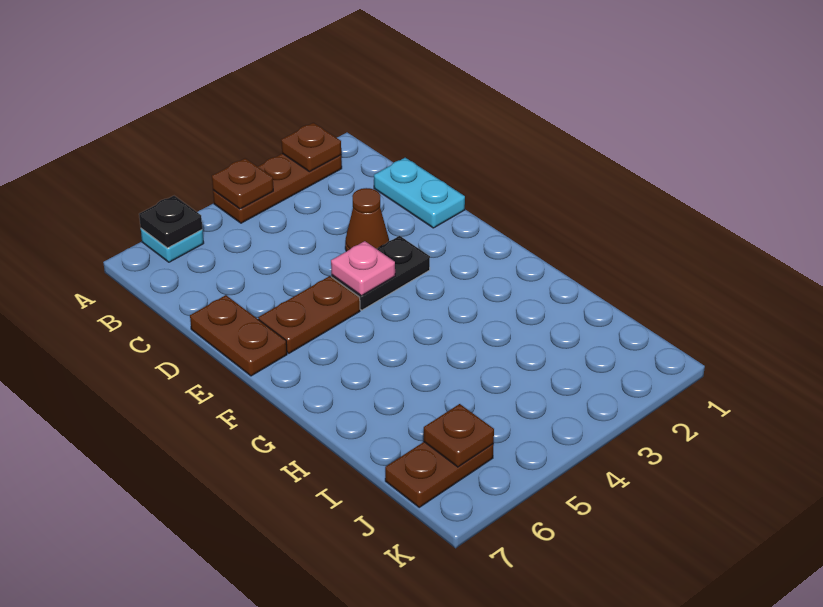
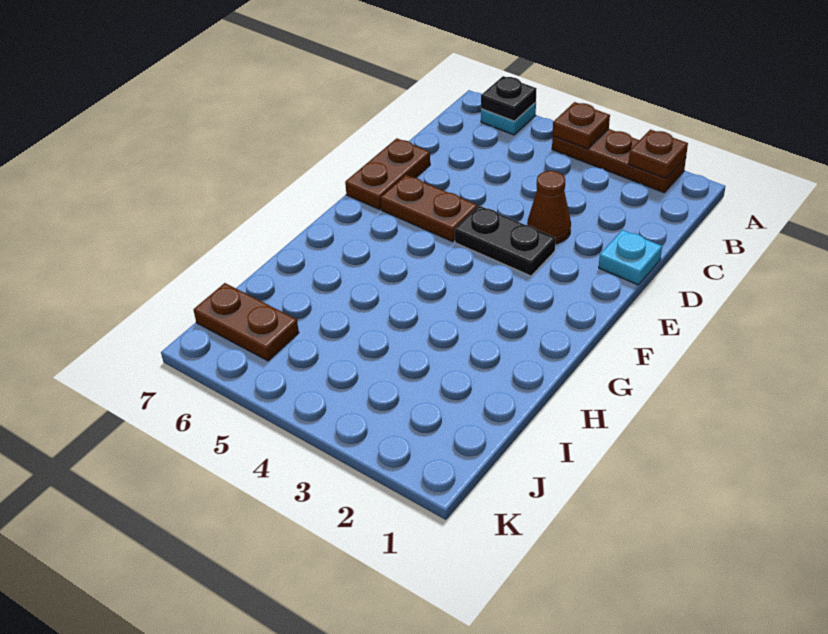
cyan 1x2 plate [374,158,465,228] -> cyan 1x1 plate [599,230,662,285]
pink 1x1 plate [331,241,395,296] -> none
brown 1x1 plate [424,404,494,467] -> none

